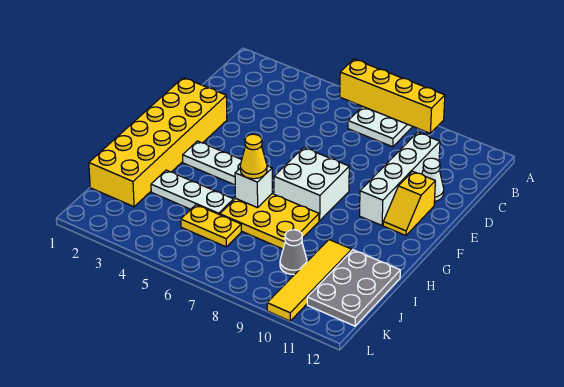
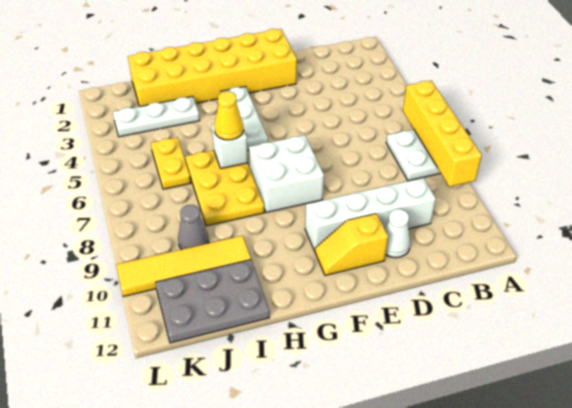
white 1x3 plate [151,170,234,215] -> white 1x3 plate turned to [113,97,200,137]

